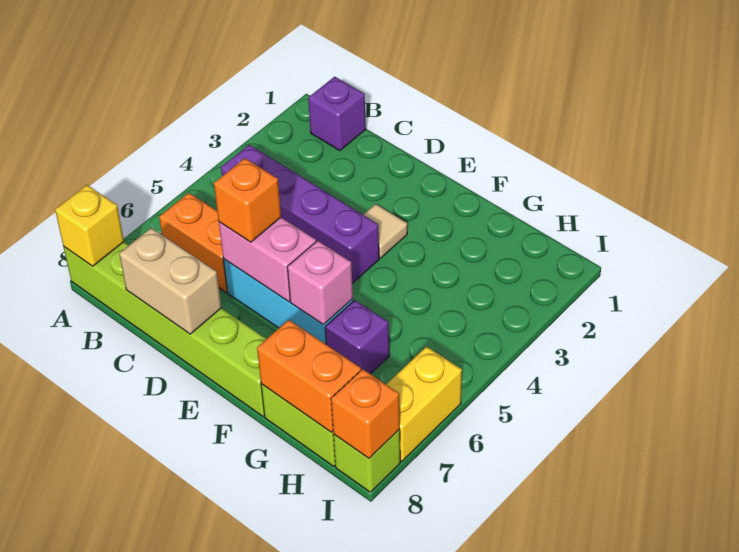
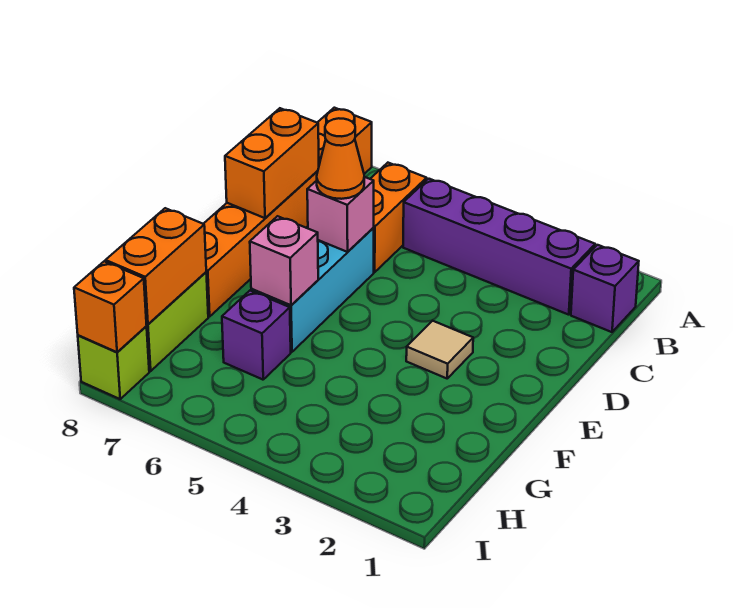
lime 1x6 brick [63,242,266,417] -> orange 1x6 brick [204,108,372,317]
yellow 1x1 brick [55,185,124,266] -> none
purple 1x4 brick [221,145,379,283] -> purple 1x4 brick turned to [403,179,595,315]
tan 1x2 brick [119,228,221,334] -> orange 1x2 brick [225,108,319,218]
pink 1x2 brick [219,218,316,302] -> pink 1x1 brick [307,177,374,252]
orange 1x1 brick [214,158,281,242] -> orange 1x1 cone [317,118,364,199]
yellow 1x2 brick [386,347,462,461] -> none

